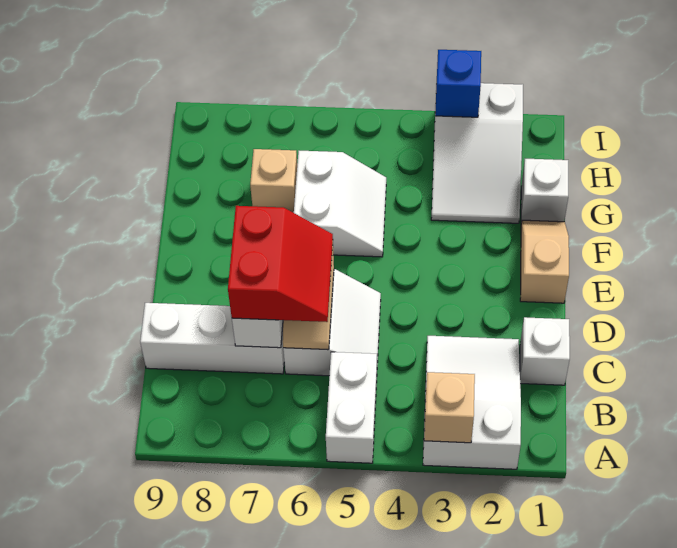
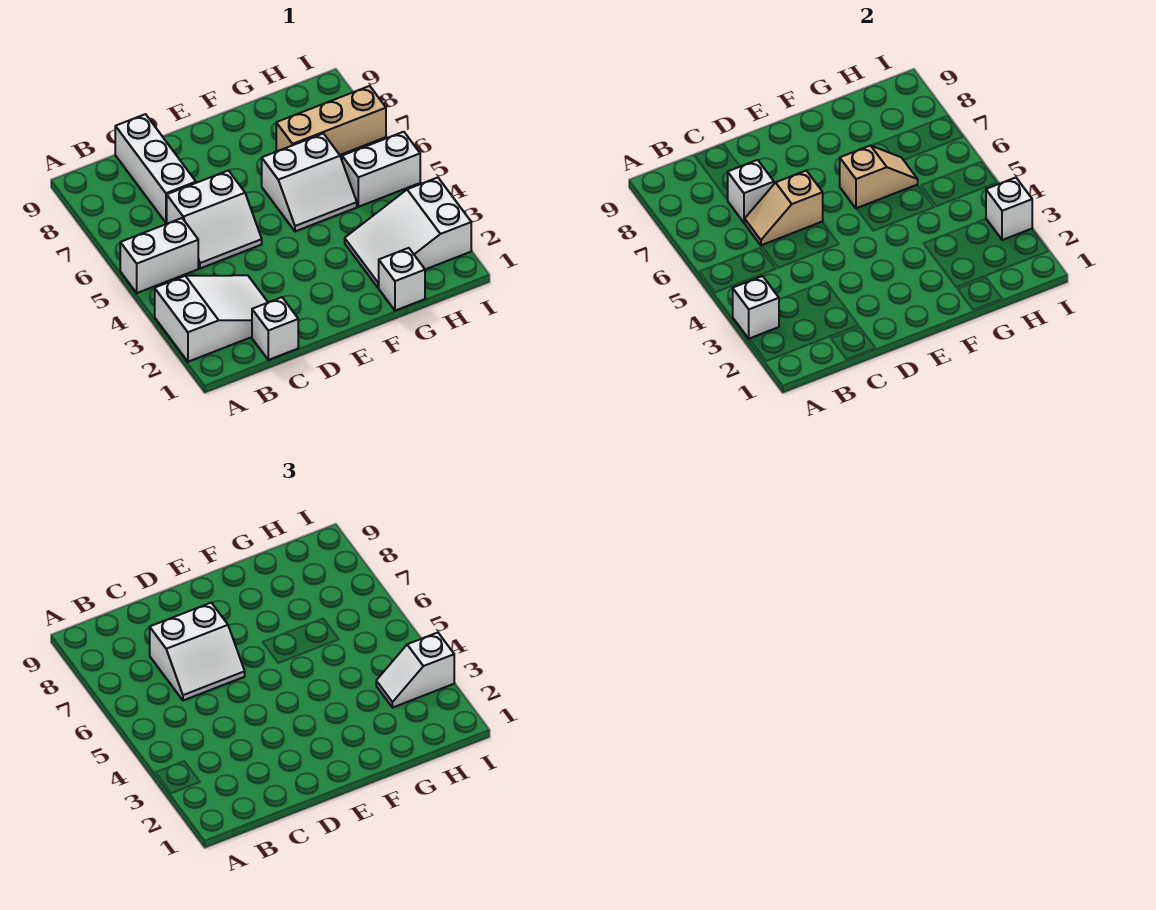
tan 1x1 brick [424,372,475,443] -> white 1x1 brick [733,276,779,339]
red 2x2 slope [228,206,333,322] -> white 2x2 slope [150,603,245,701]
tan 1x2 slope [520,220,569,303] -> tan 1x2 slope moved to [840,146,918,209]
tan 1x1 brick [250,149,297,213] -> tan 1x3 brick [276,86,386,155]
none -> white 1x2 slope [376,633,454,708]
none -> white 1x2 brick [342,132,420,207]
blue 1x1 brick [435,50,481,117] -> white 1x1 brick [986,178,1032,240]

